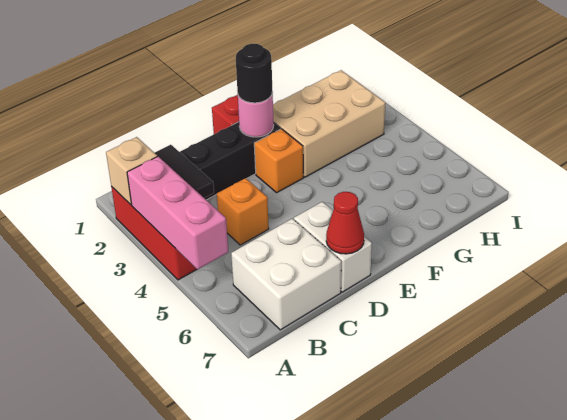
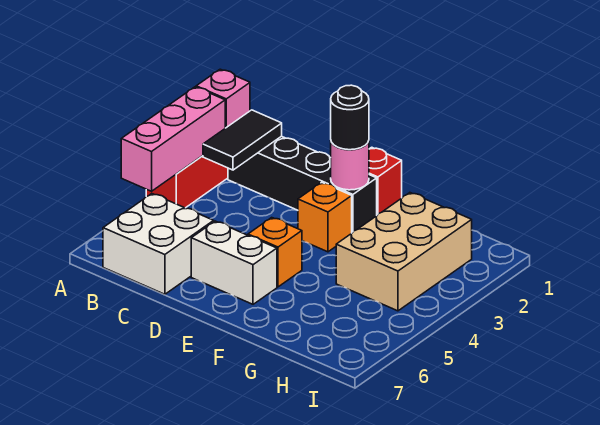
tan 1x1 brick [106,137,157,205] -> pink 1x1 brick [196,69,250,128]
orange 1x1 brick [217,178,269,245] -> orange 1x1 brick moved to [248,218,302,287]
white 1x2 brick [294,202,372,292] -> white 1x2 brick turned to [191,221,277,304]
red 1x1 cone [326,192,364,254] -> none
tan 2x3 brick [273,70,385,177] -> tan 2x3 brick turned to [336,193,472,311]

